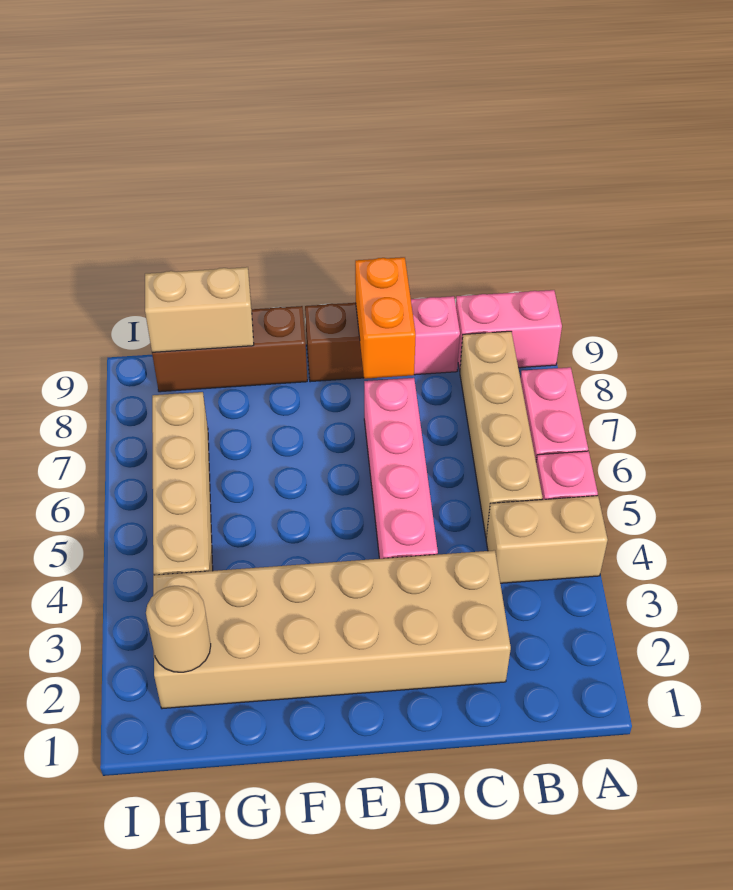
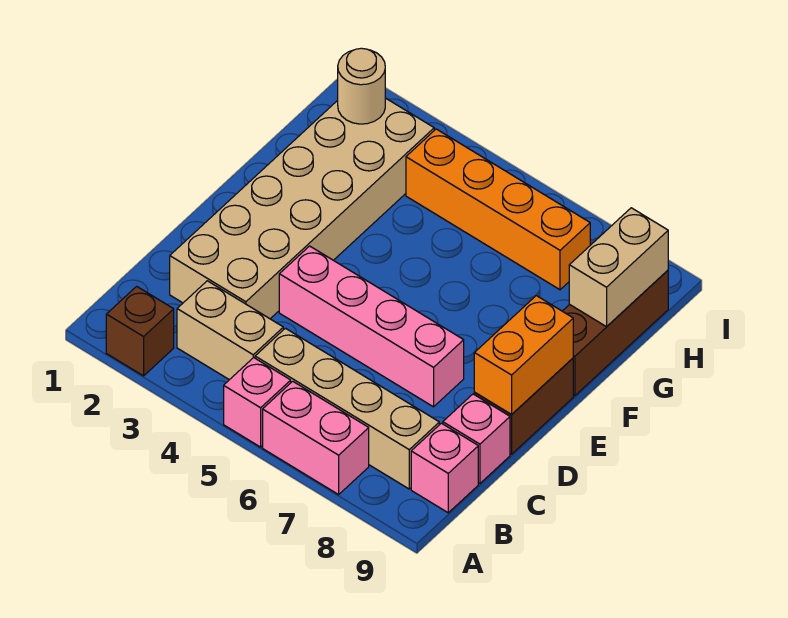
none -> brown 1x1 brick [106,286,174,376]
tan 1x2 brick [486,496,608,583] -> tan 1x2 brick turned to [177,281,283,380]
pink 1x2 brick [456,290,562,371] -> pink 1x1 brick [411,423,478,513]
orange 1x2 brick [355,257,416,379] -> orange 1x2 brick turned to [474,296,573,415]
tan 1x4 brick [152,392,213,575] -> orange 1x4 brick [406,129,590,290]

